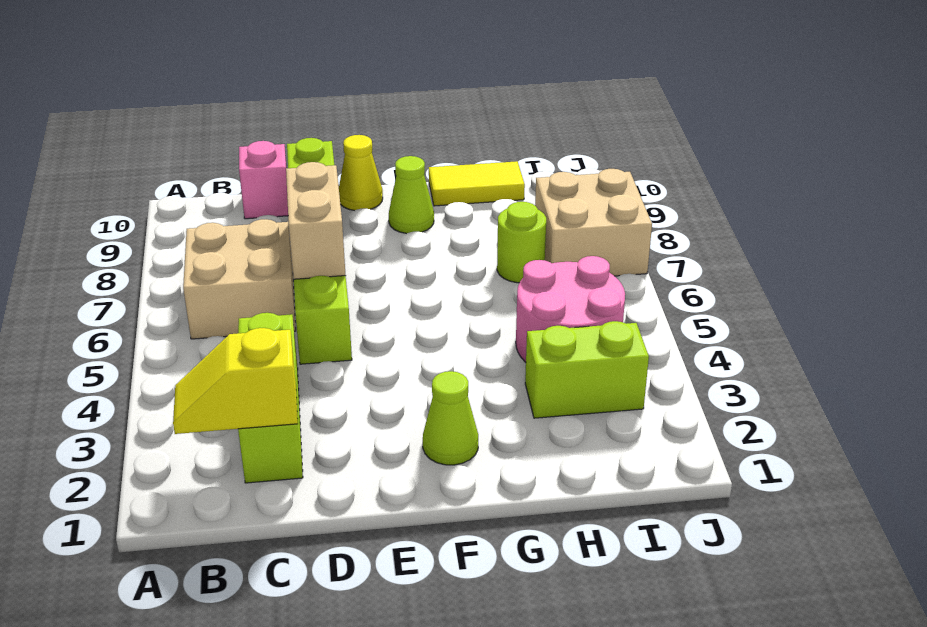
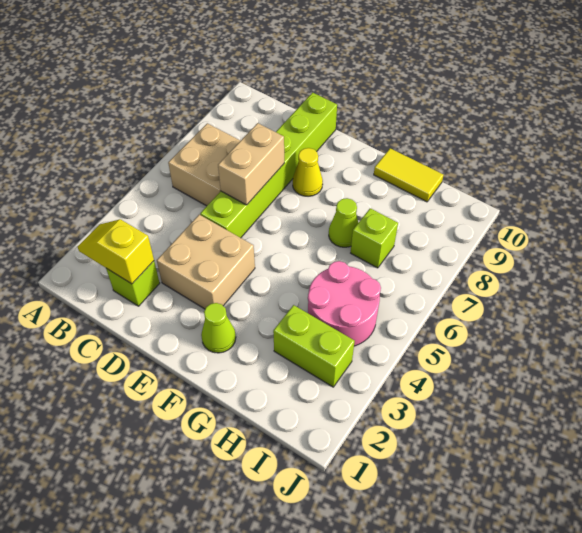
lime 1x3 brick [238,313,303,483] -> lime 1x1 brick [106,261,160,306]
pink 1x1 brick [239,141,288,219] -> none
yellow 1x1 cone [339,135,383,211] -> yellow 1x1 cone moved to [293,148,323,196]
lime 1x1 cone [389,156,434,234] -> lime 1x1 cone moved to [329,198,358,247]
lime 1x1 round brick [497,202,546,283] -> lime 1x1 brick [351,208,398,268]
tan 2x2 brick [535,169,652,276] -> tan 2x2 brick moved to [157,215,255,309]

